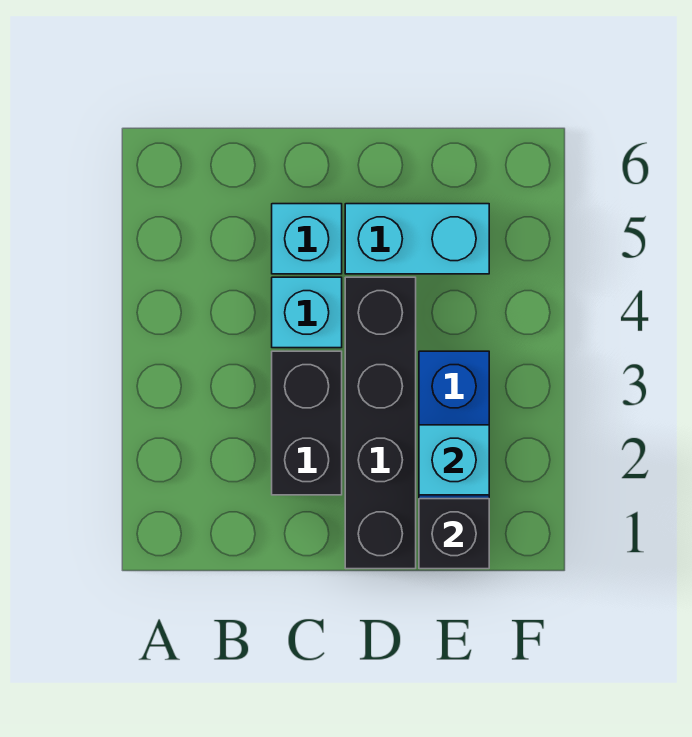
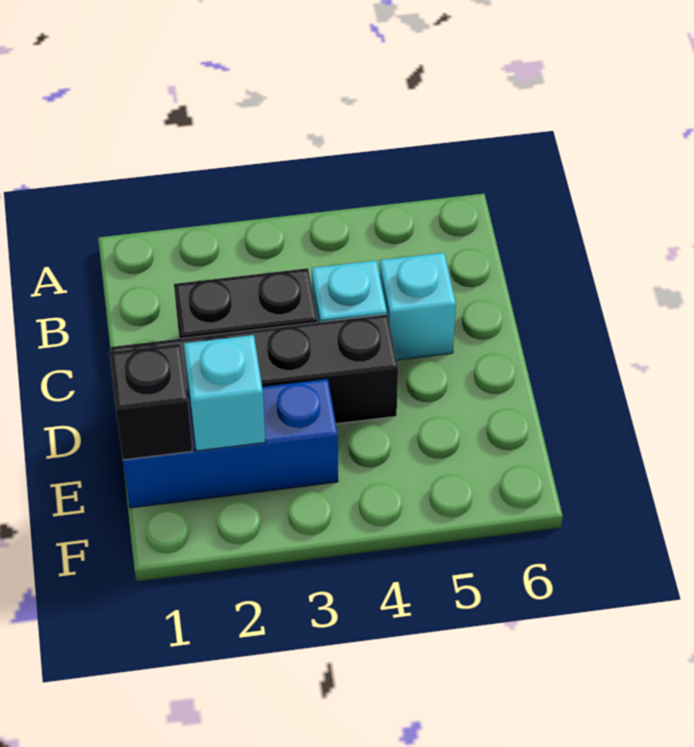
cyan 1x2 brick [345,204,489,274] -> none

